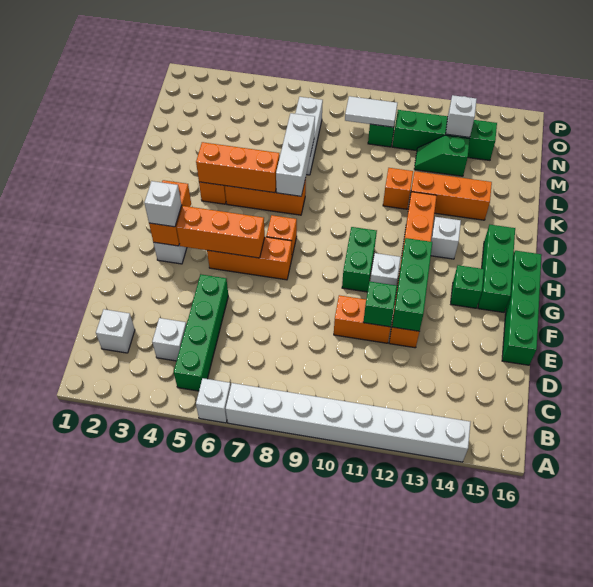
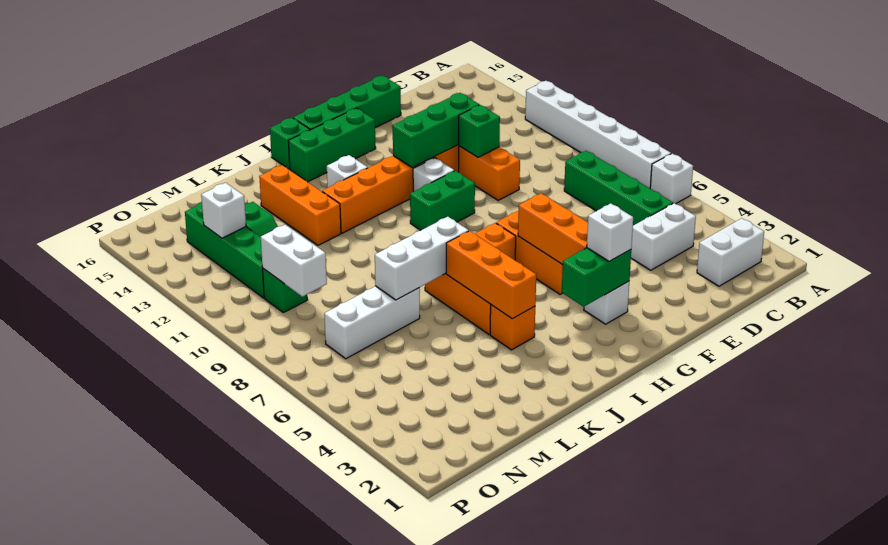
white 1x8 brick [226,383,470,462] -> white 1x6 brick [525,81,671,188]
green 1x4 brick [174,274,228,391] -> green 1x4 brick turned to [564,151,673,225]
white 1x1 brick [96,309,135,353] -> white 1x2 brick [697,218,764,286]
white 1x1 brick [152,318,186,361] -> white 1x2 brick [631,203,696,270]
orange 1x2 brick [149,180,191,246] -> green 1x2 brick [562,248,631,307]
green 1x1 brick [451,265,484,308] -> green 1x1 brick moved to [270,118,310,169]
orange 1x1 brick [383,168,413,209] -> none
white 1x2 tile [345,96,397,127] -> white 1x2 brick [261,225,327,297]

